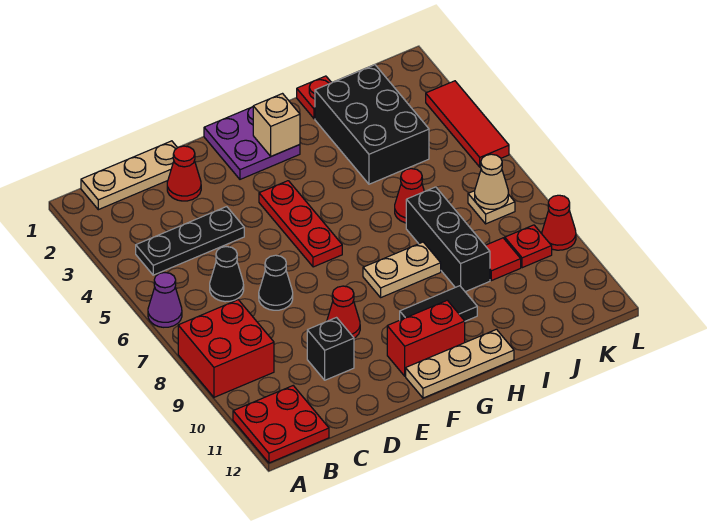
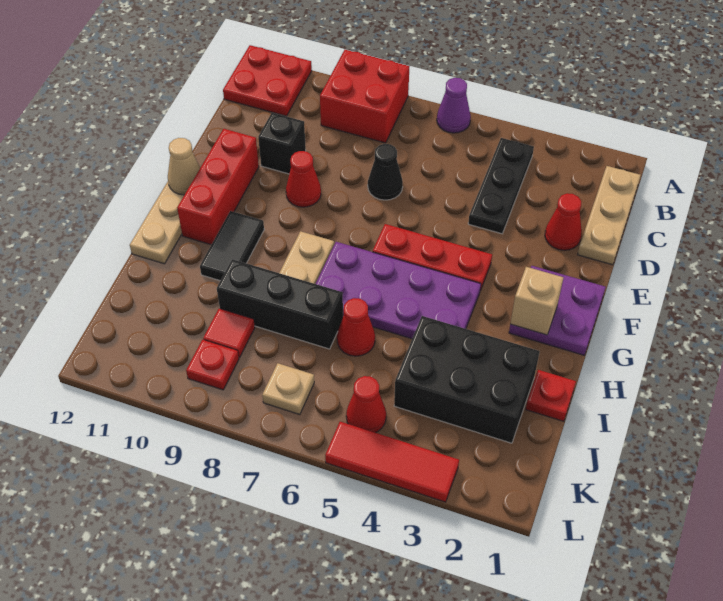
black 1x1 cone [210,247,244,302] -> none
red 1x2 brick [387,300,465,376] -> red 1x3 brick [177,129,259,245]
none -> purple 2x4 plate [316,242,481,339]
tan 1x1 cone [475,154,508,209] -> tan 1x1 cone moved to [168,138,200,195]
red 1x1 cone [542,195,576,250] -> red 1x1 cone moved to [346,376,386,433]

